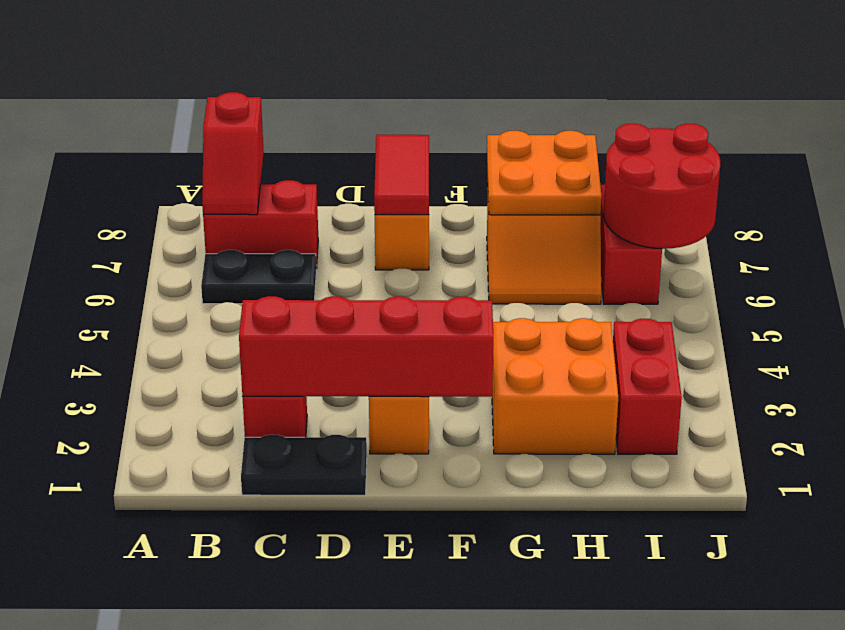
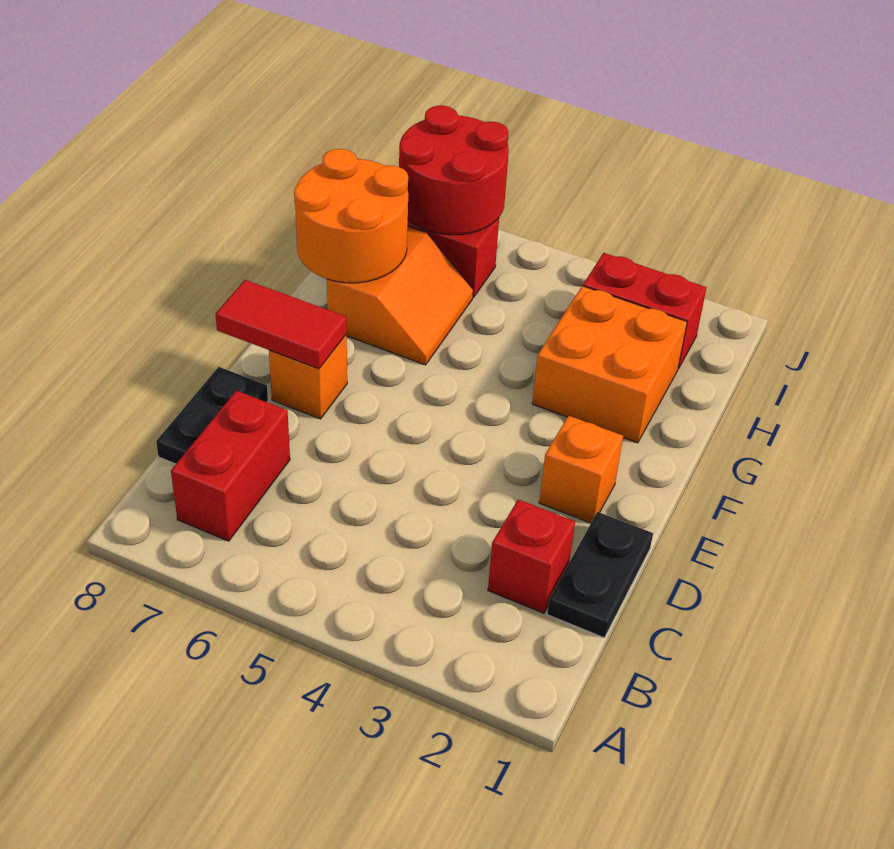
black 1x2 plate [201,250,316,304] -> black 1x2 plate moved to [156,367,268,464]
red 1x2 slope [202,92,264,215] -> none
red 1x4 brick [239,296,493,397] -> none
orange 2x2 plate [487,131,602,215] -> orange 2x2 round brick [294,149,408,283]

